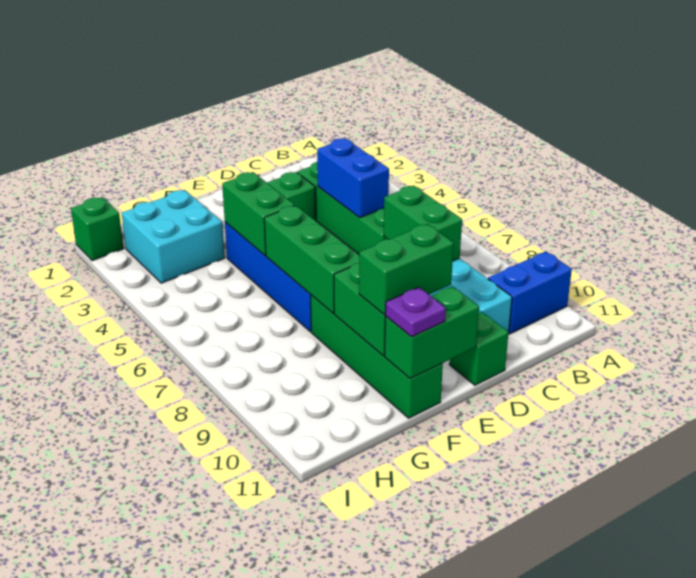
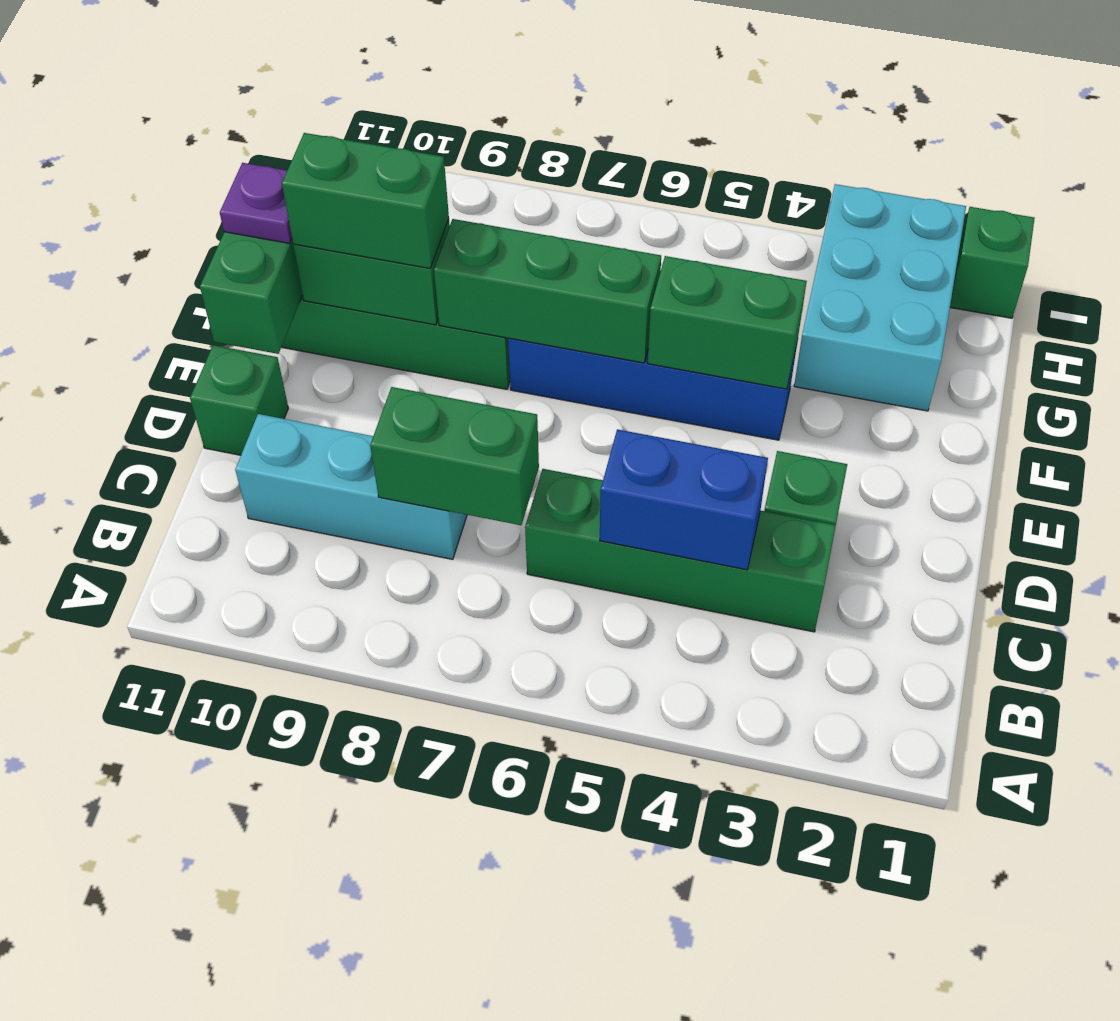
blue 1x2 brick [488,252,572,334] -> none
green 1x2 brick [359,224,454,315] -> green 1x2 brick turned to [282,133,449,268]
cyan 2x2 brick [122,190,225,283] -> cyan 2x3 brick [794,184,966,411]

